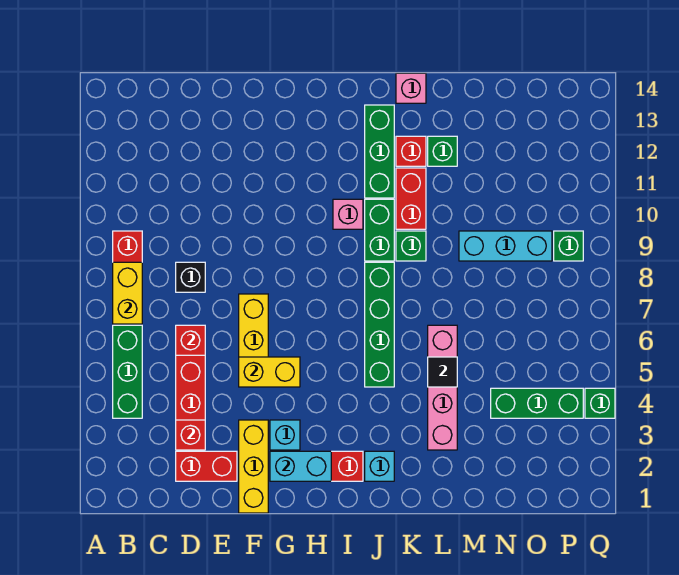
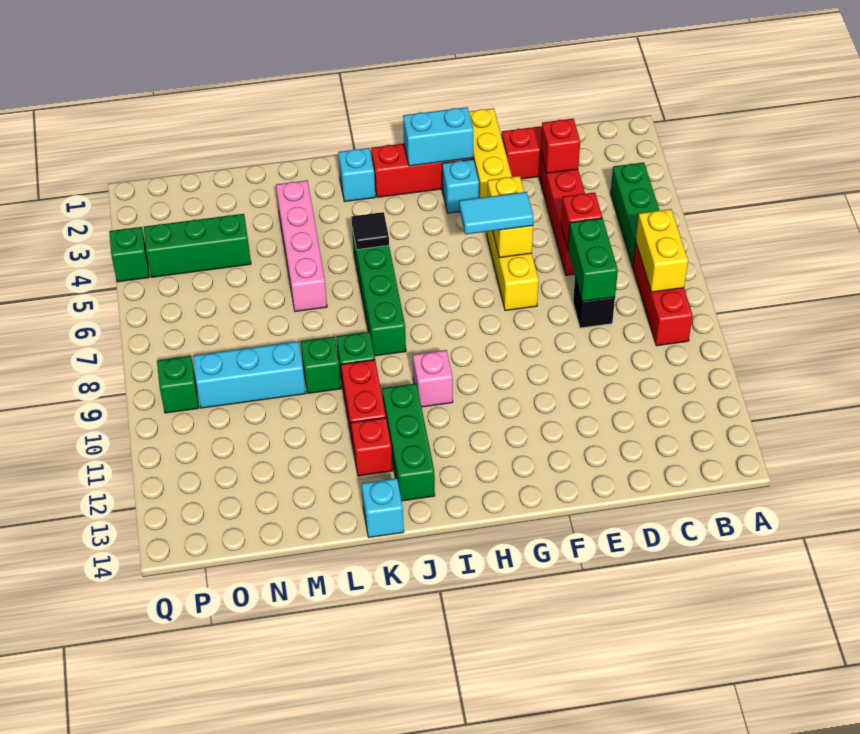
yellow 1x2 brick [239,357,300,387] -> yellow 1x2 brick turned to [487,176,533,258]
none -> cyan 1x2 tile [459,192,534,234]
green 1x2 brick [365,199,394,261] -> green 1x2 brick moved to [568,218,618,302]
pink 1x1 brick [396,73,426,103] -> cyan 1x1 brick [362,478,404,538]
black 1x1 tile [428,357,457,387] -> black 1x1 tile moved to [352,212,389,250]
green 1x1 brick [428,136,457,166] -> green 1x1 brick moved to [301,337,341,393]

